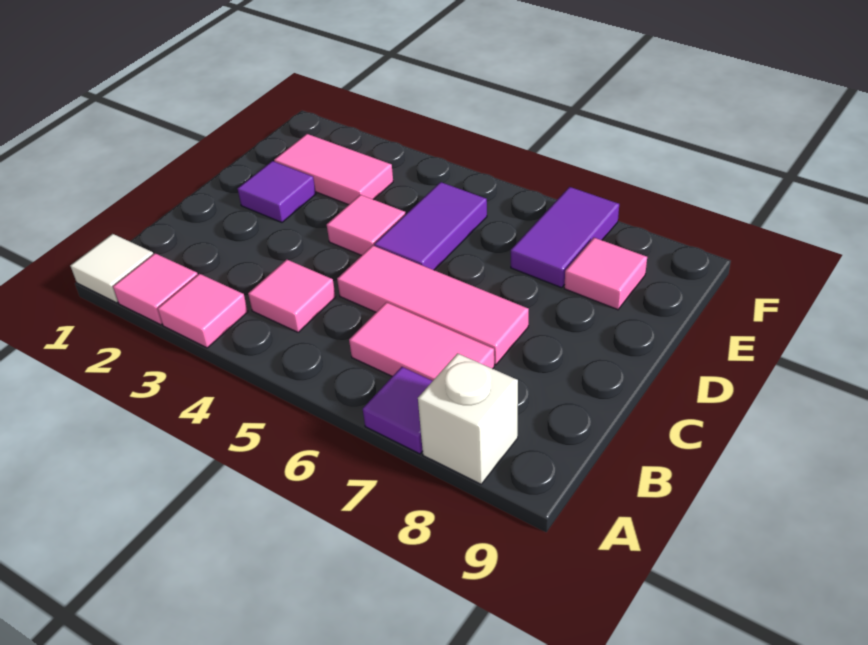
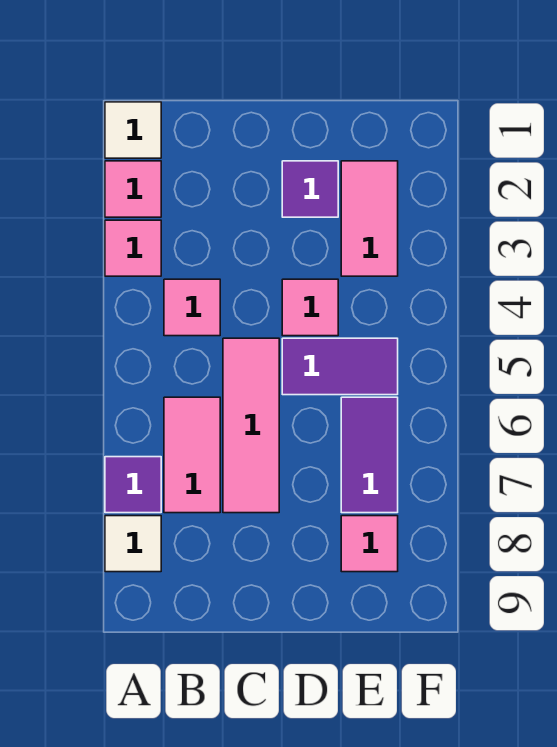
white 1x1 brick [418,353,518,484] -> white 1x1 tile [105,516,161,572]
purple 1x2 tile [511,187,619,288] -> purple 1x2 tile turned to [341,397,398,513]

